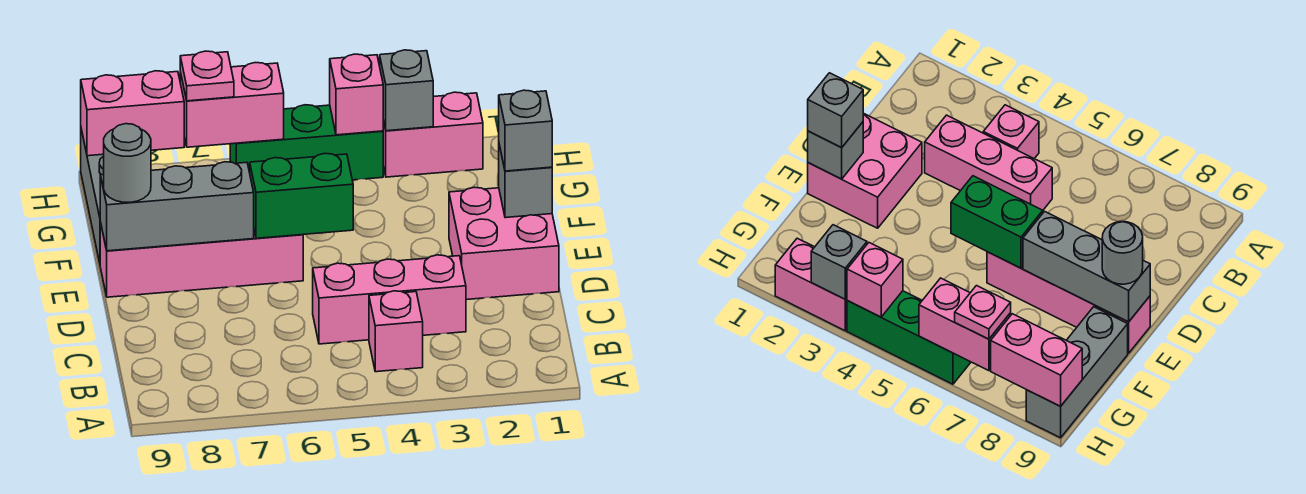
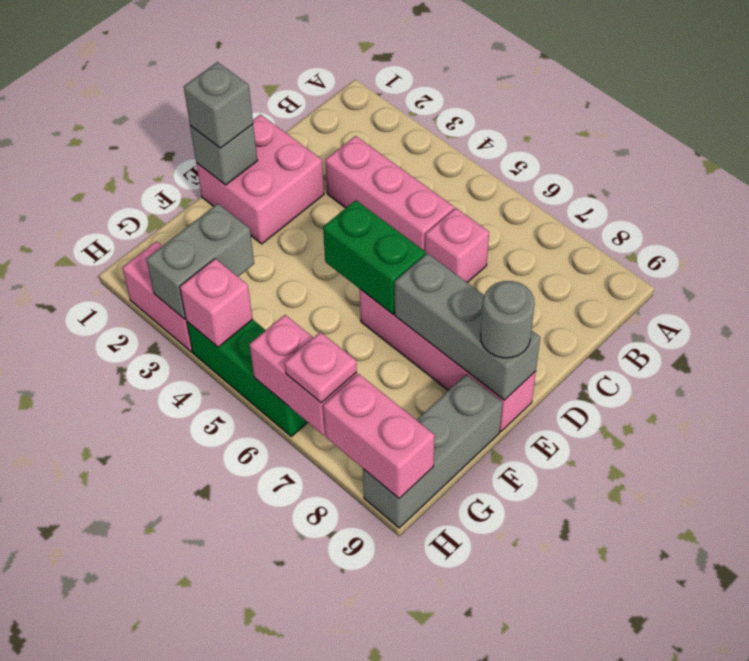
pink 1x1 brick [369,291,423,372] -> pink 1x1 brick moved to [425,208,489,282]
grey 1x1 brick [380,50,433,131] -> grey 1x2 brick [146,204,254,319]

